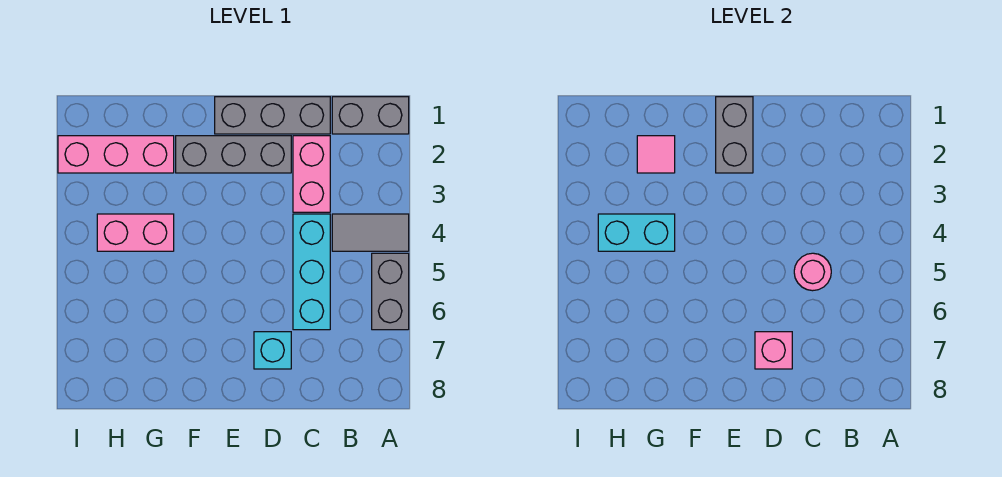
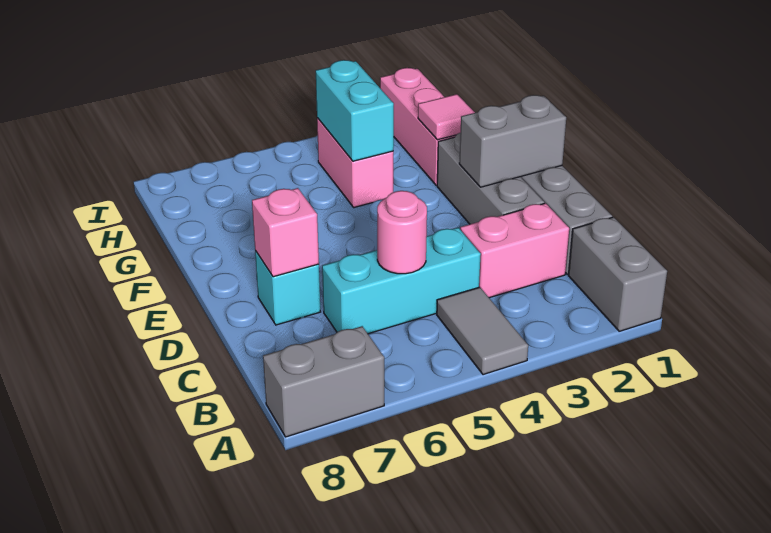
grey 1x2 brick [372,253,409,330] -> grey 1x2 brick moved to [263,326,384,437]

